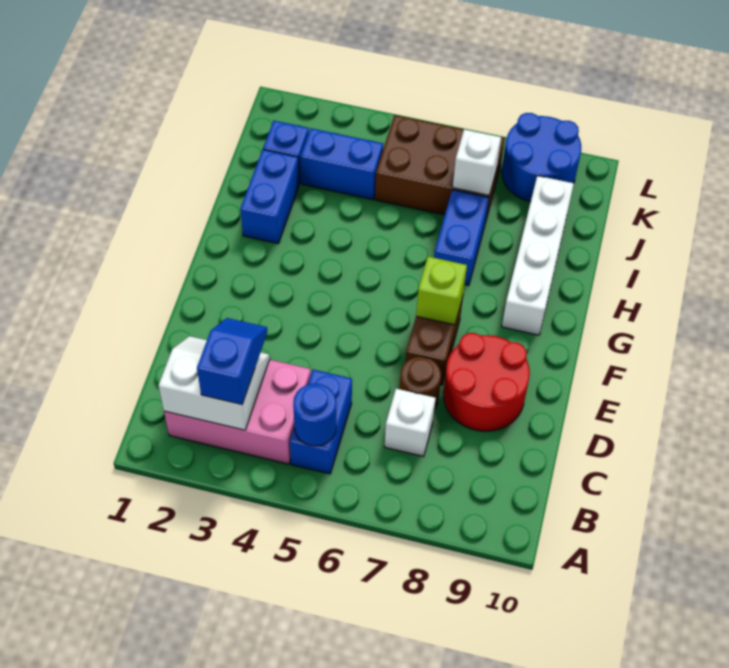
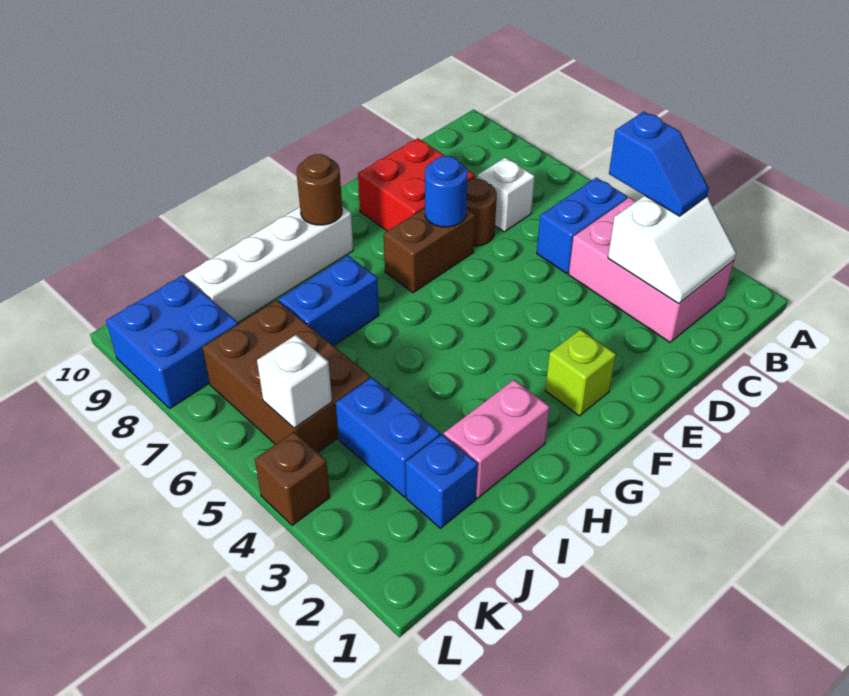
white 2x2 slope [158,336,270,430] -> white 2x2 slope turned to [608,196,736,304]
blue 1x2 slope [197,318,267,404] -> blue 1x2 slope turned to [609,112,709,216]
blue 1x1 round brick [293,384,336,446] -> blue 1x1 round brick moved to [425,156,468,227]
red 2x2 round brick [443,333,530,431] -> red 2x2 brick [358,138,475,231]
lime 1x1 brick [416,257,467,325] -> lime 1x1 brick moved to [545,329,616,416]
none -> brown 1x1 round brick [296,154,342,225]
blue 1x2 brick [240,150,299,244] -> pink 1x2 brick [444,380,550,498]
white 1x1 brick [453,129,501,195] -> white 1x1 brick moved to [257,335,332,428]
blue 2x2 round brick [502,113,581,202] -> blue 2x2 brick [106,275,238,408]
none -> brown 1x1 brick [255,432,330,525]

